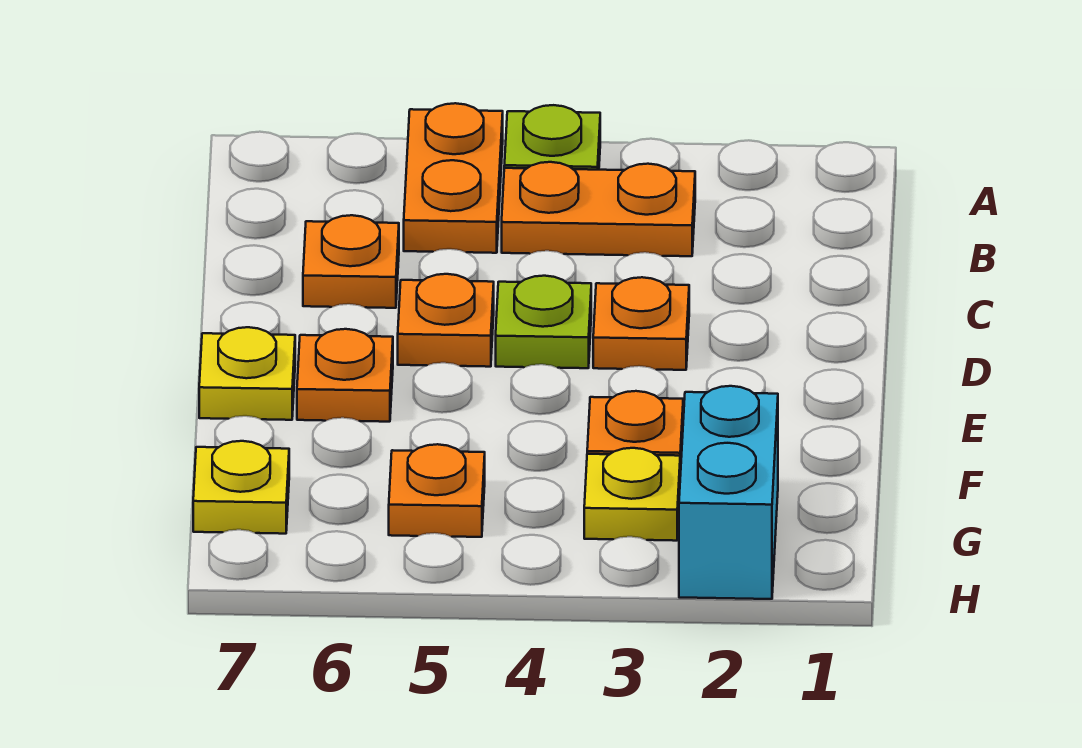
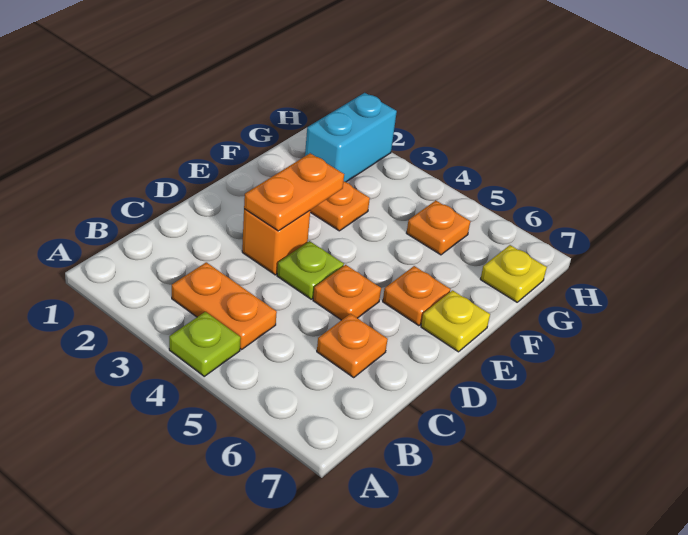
orange 1x2 plate [404,103,503,253] -> orange 1x2 plate moved to [244,153,344,231]
orange 1x1 plate [593,277,689,370] -> orange 1x1 brick [242,209,310,275]
yellow 1x1 plate [584,448,680,541] -> none

